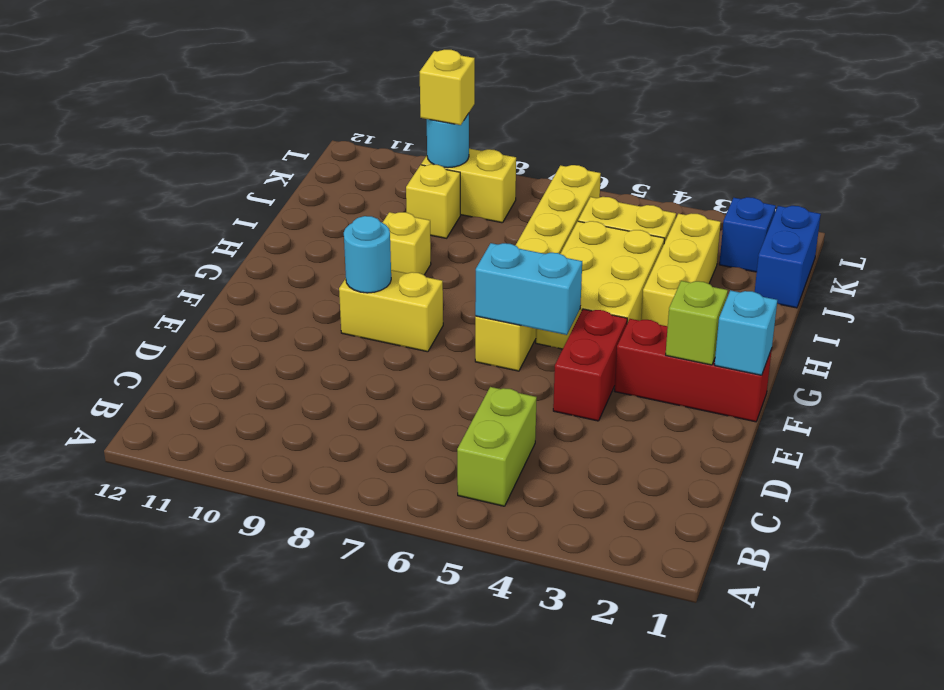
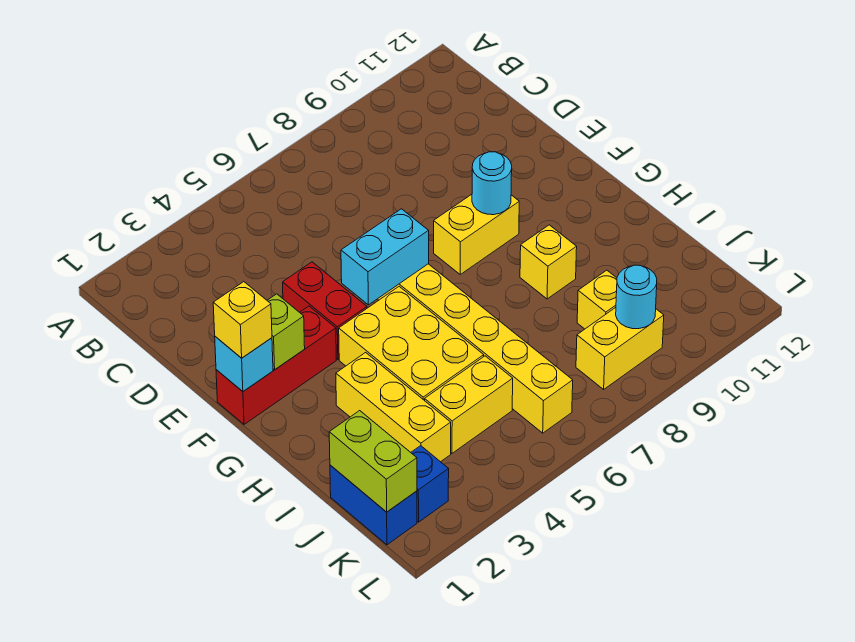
lime 1x2 brick [457,387,537,506] -> lime 1x2 brick moved to [329,411,417,512]
yellow 1x1 brick [420,50,475,125] -> yellow 1x1 brick moved to [213,282,272,358]

